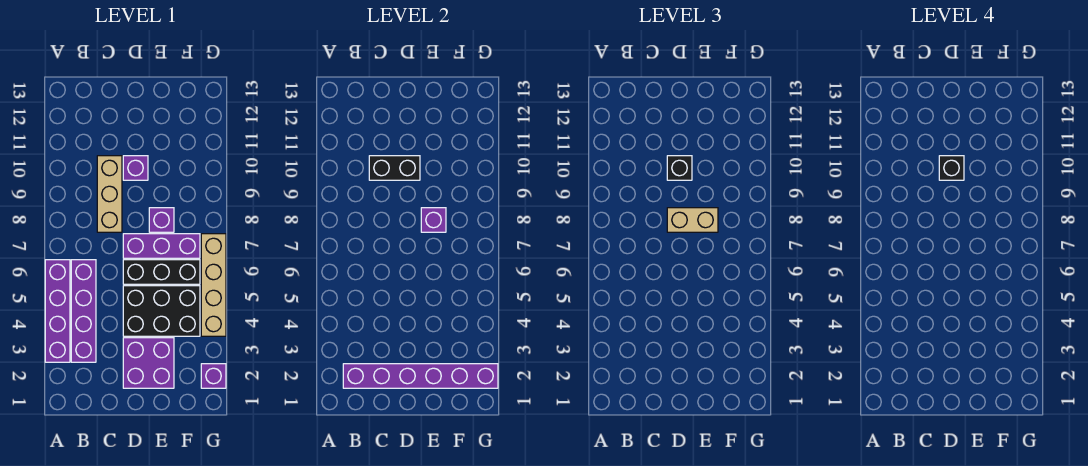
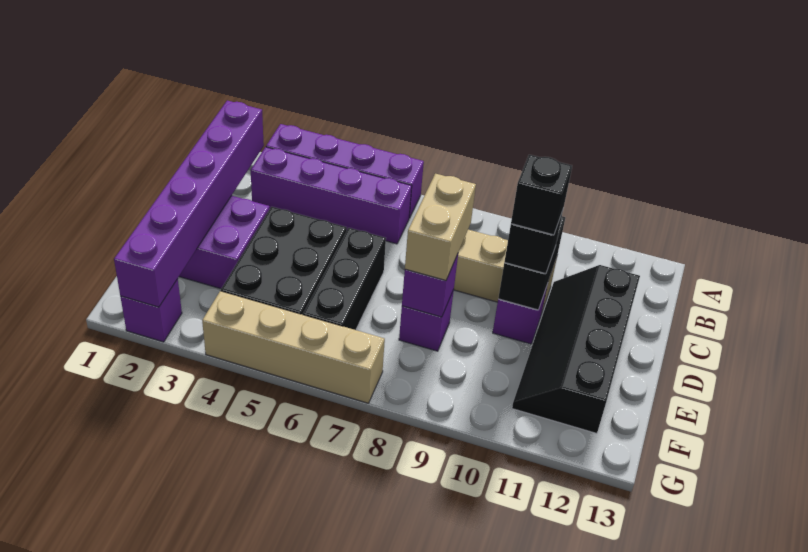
none -> black 2x4 slope [512,265,640,434]
purple 1x3 brick [123,234,200,258] -> none

